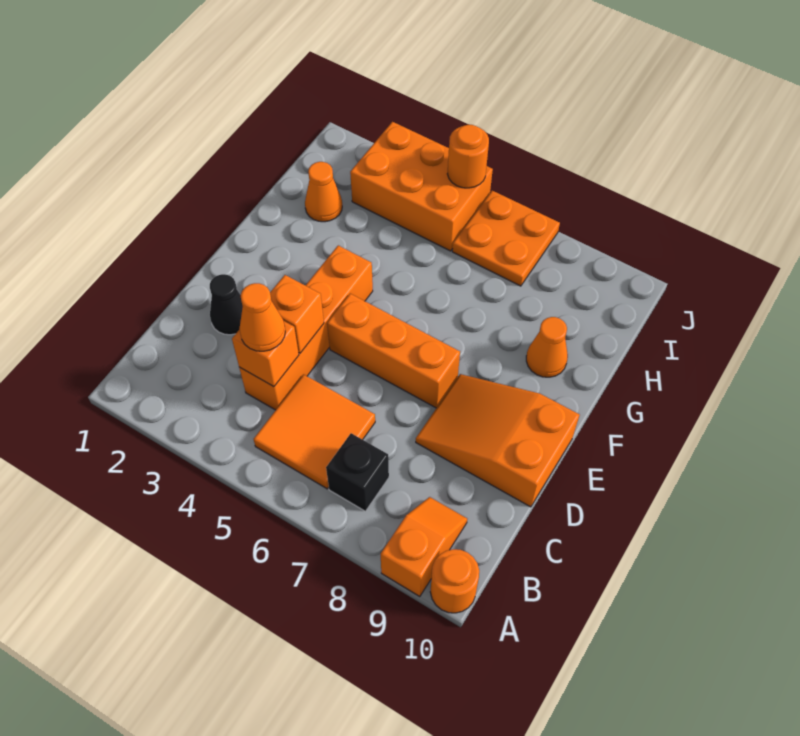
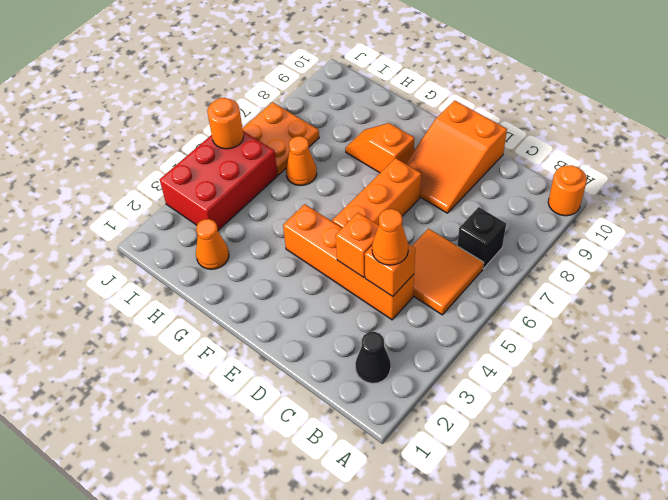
orange 1x2 slope [381,497,467,597] -> orange 1x2 slope moved to [345,123,414,173]
black 1x1 cone [210,274,243,335] -> black 1x1 cone moved to [355,332,391,383]
orange 1x1 cone [526,317,568,377] -> orange 1x1 cone moved to [286,136,317,186]
orange 2x3 brick [350,122,493,251] -> red 2x3 brick [160,131,278,230]

